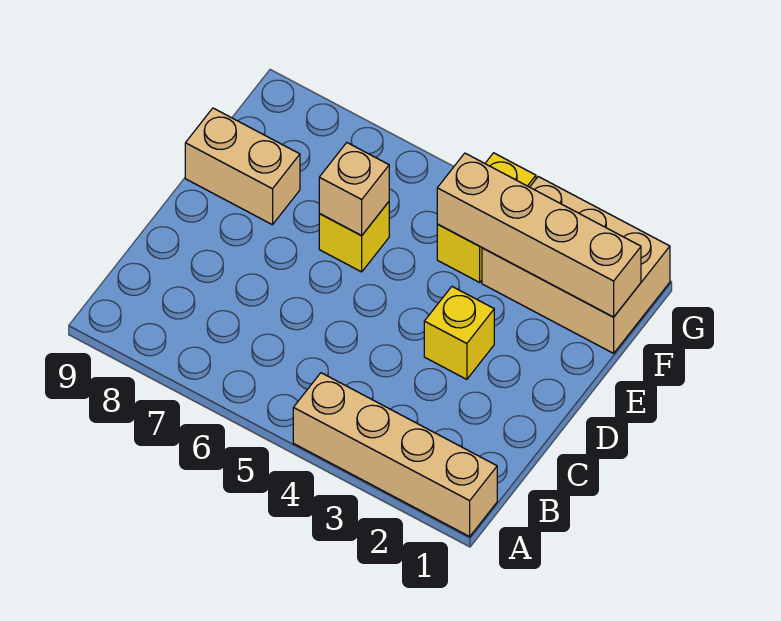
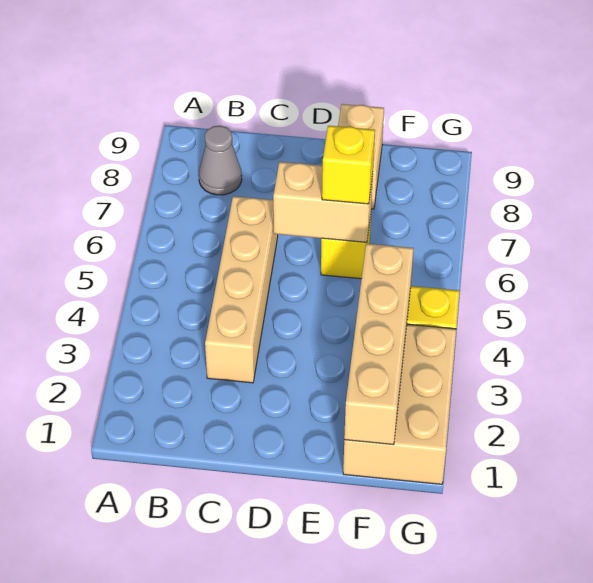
tan 1x4 brick [293,373,497,536] -> tan 1x4 brick moved to [205,196,278,383]
none -> grey 1x1 cone [199,126,242,195]
yellow 1x1 brick [424,287,494,379] -> yellow 1x1 brick moved to [322,126,375,204]
tan 1x1 brick [319,143,389,236] -> tan 1x2 brick [273,162,373,242]

